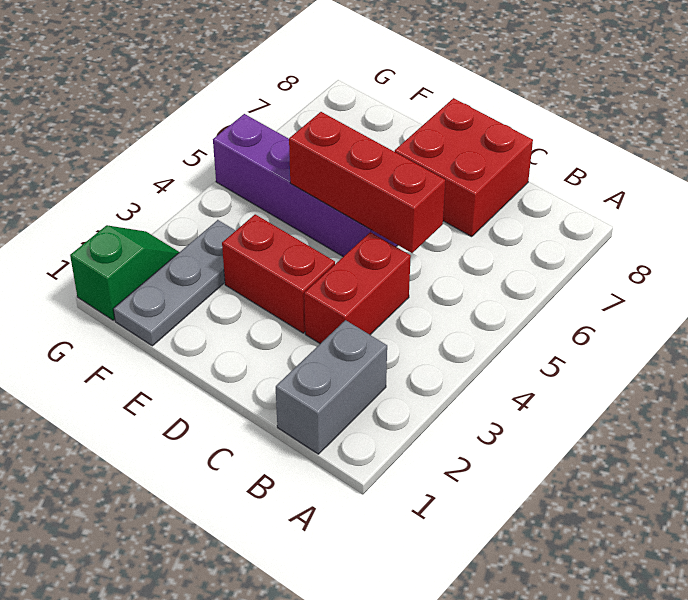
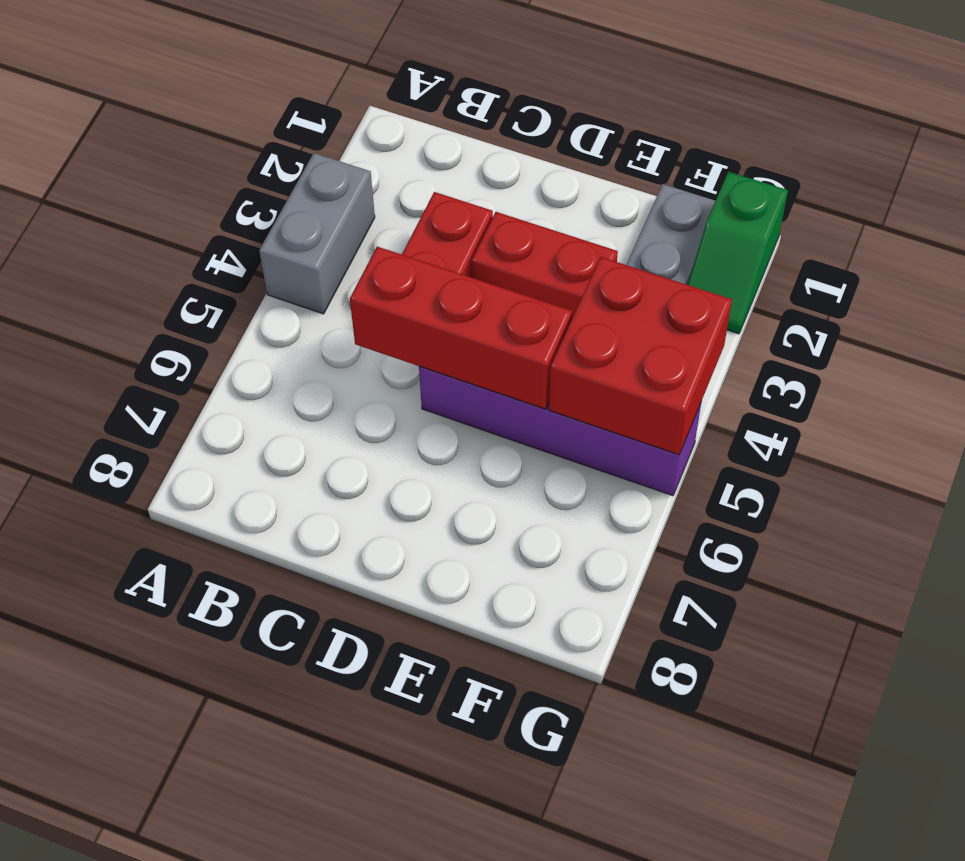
grey 1x2 brick [276,320,387,454] -> grey 1x2 brick moved to [259,153,375,314]
red 2x2 brick [395,98,533,237] -> red 2x2 brick moved to [549,257,732,455]

